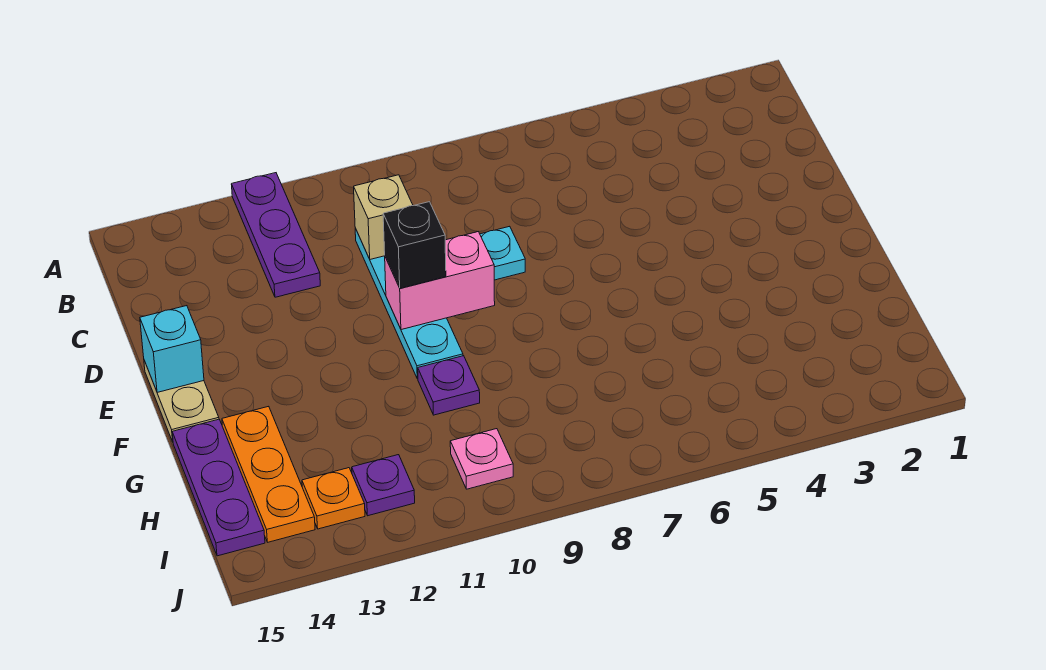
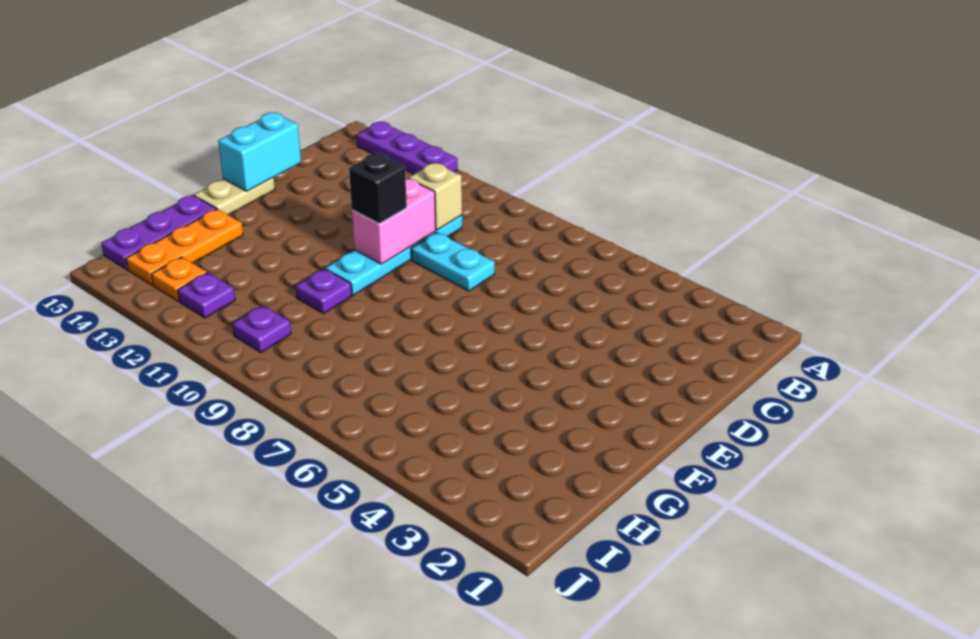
purple 1x3 plate [232,173,320,297] -> purple 1x3 plate turned to [356,122,458,174]
pink 1x2 brick [385,231,495,330] -> pink 1x2 brick turned to [352,178,436,264]
cyan 1x1 brick [140,306,204,392] -> cyan 1x2 brick [218,112,301,191]
pink 1x1 plate [450,429,513,489] -> purple 1x1 plate [232,305,291,353]

